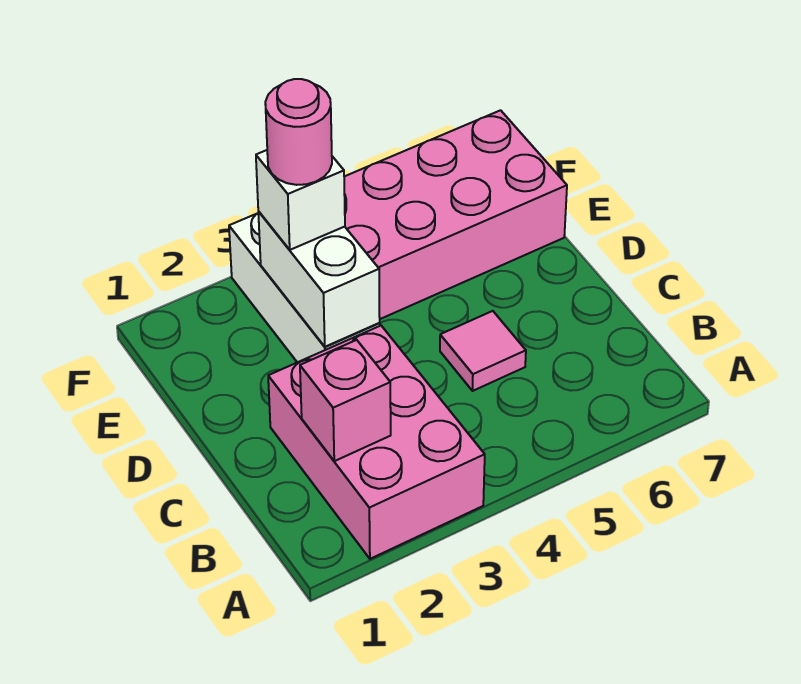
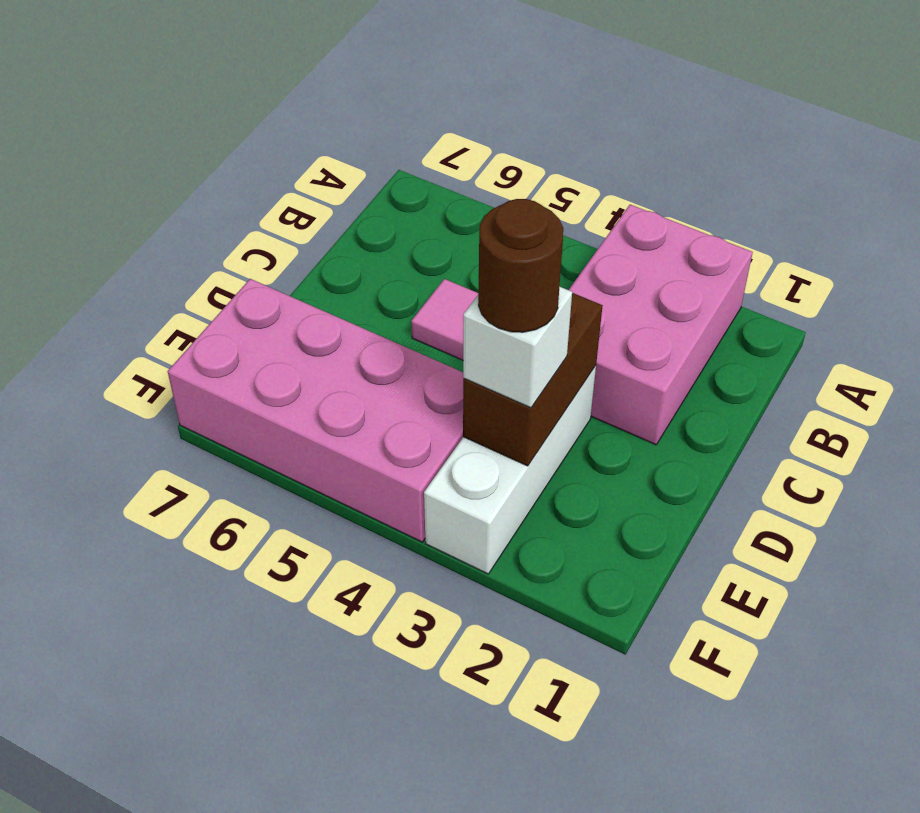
pink 1x1 brick [300,340,391,461] -> none
white 1x2 brick [258,211,380,347] -> brown 1x2 brick [463,293,603,466]
pink 1x1 round brick [265,79,332,185] -> brown 1x1 round brick [478,199,563,332]

